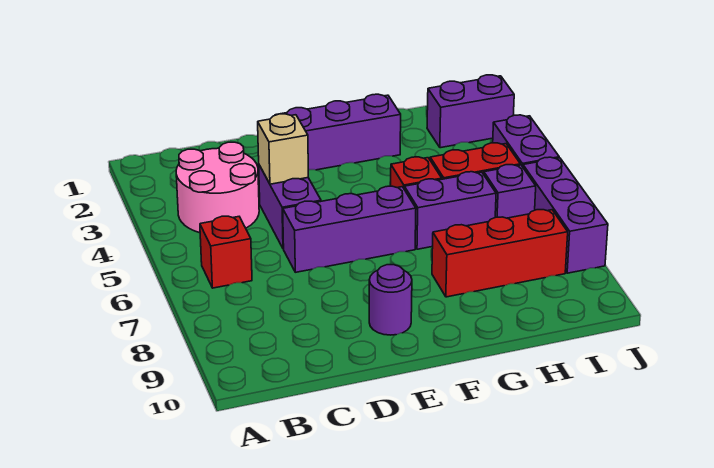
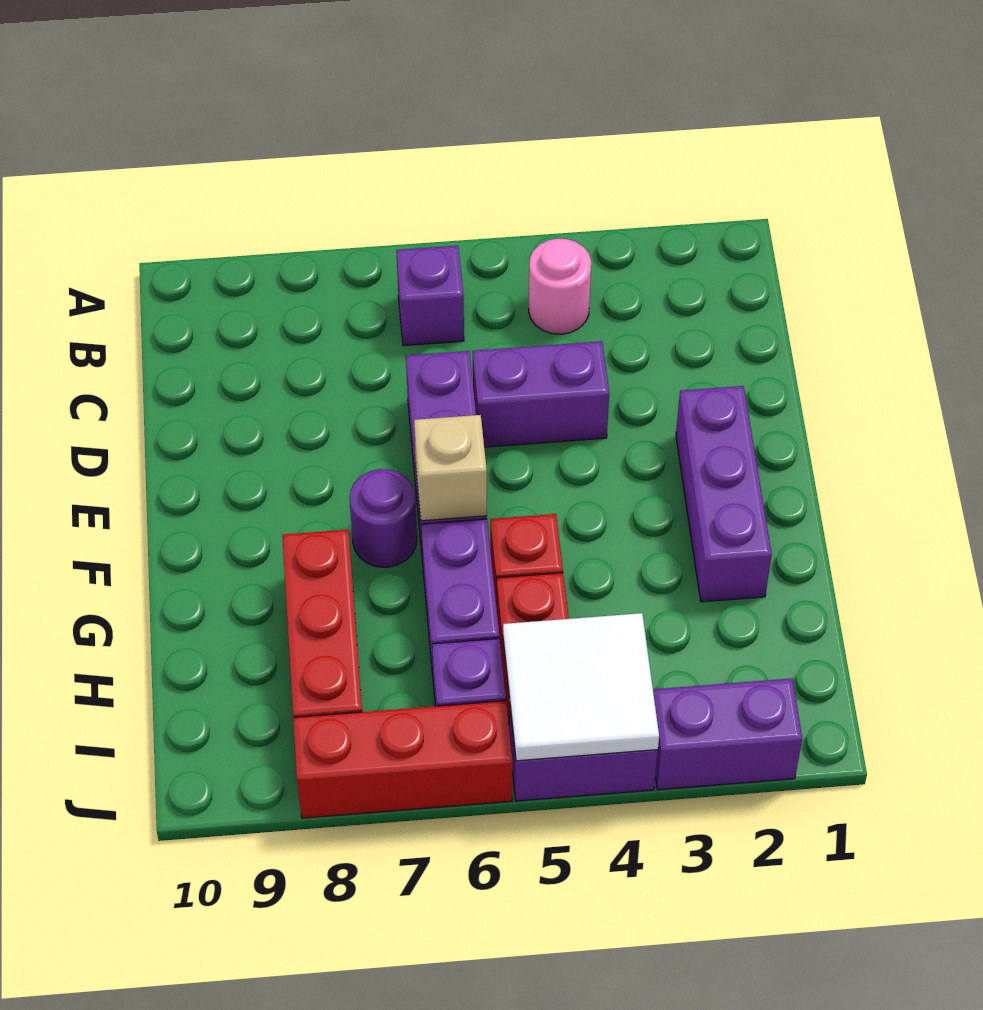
pink 2x2 round brick [176,142,259,233] -> pink 1x1 round brick [529,239,591,334]
red 1x1 brick [200,216,252,288] -> purple 1x1 brick [396,246,464,346]
tan 1x1 brick [258,114,308,184] -> tan 1x1 brick moved to [414,415,487,521]
purple 1x1 round brick [369,265,412,335] -> purple 1x1 round brick moved to [350,469,417,567]
purple 1x2 brick [427,75,514,148] -> purple 1x2 brick turned to [653,678,802,790]
none -> white 2x2 tile [503,613,659,761]
purple 1x3 brick [523,157,608,273] -> red 1x3 brick [293,701,513,818]

